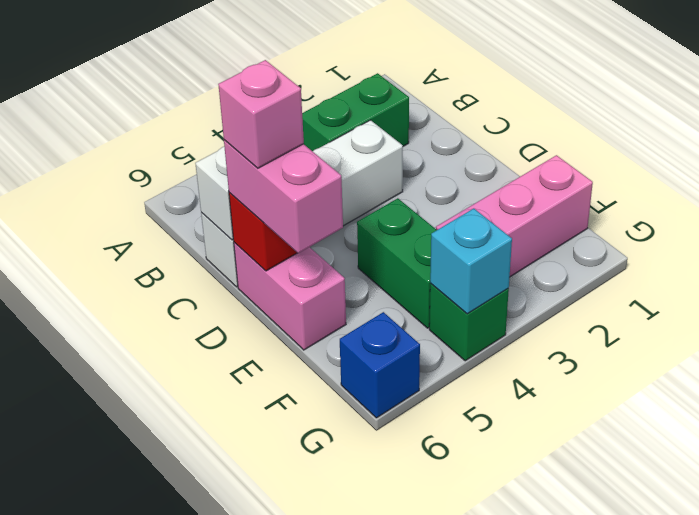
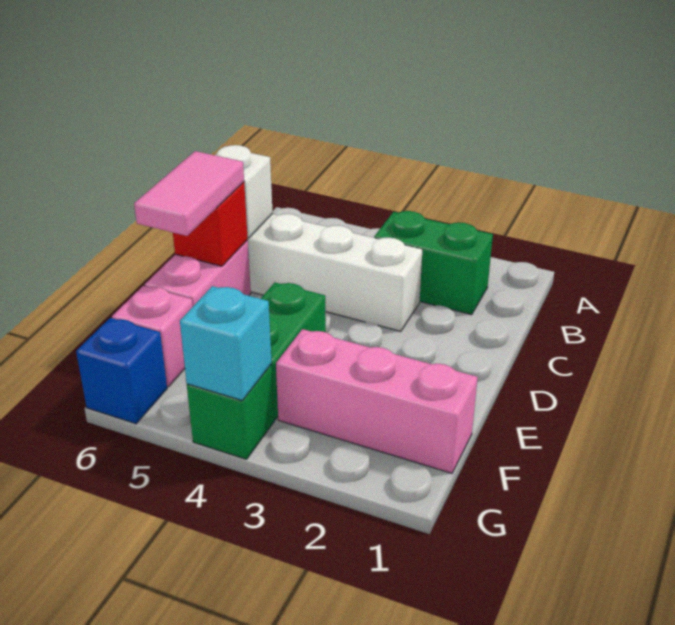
pink 1x2 brick [224,140,343,253] -> pink 1x2 tile [134,151,244,236]
pink 1x1 brick [218,60,304,168] -> pink 1x1 brick moved to [112,286,193,387]

